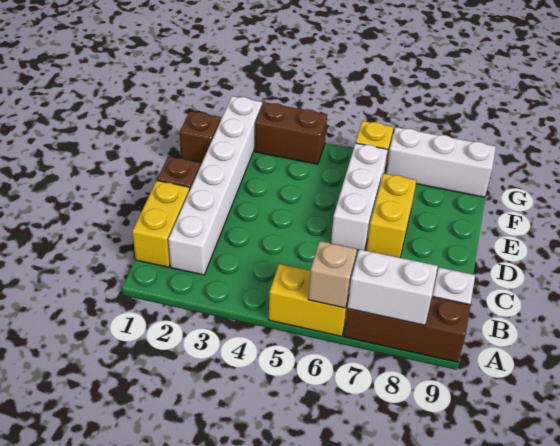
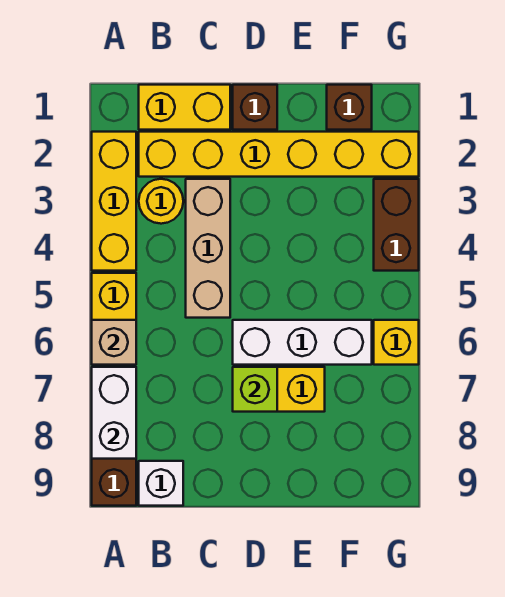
none -> yellow 1x3 brick [92,132,136,271]
white 1x6 brick [168,96,262,275] -> yellow 1x6 brick [139,132,419,177]
none -> yellow 1x1 round brick [139,179,183,224]
none -> tan 1x3 brick [186,179,230,318]
none -> lime 1x1 brick [233,367,277,412]
white 1x3 brick [386,127,496,197] -> none

